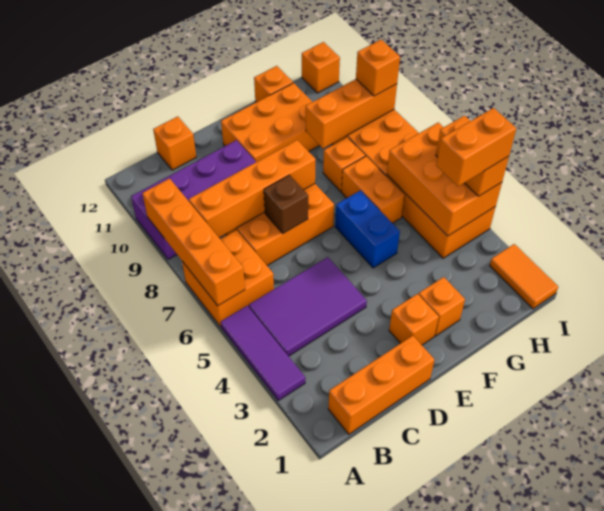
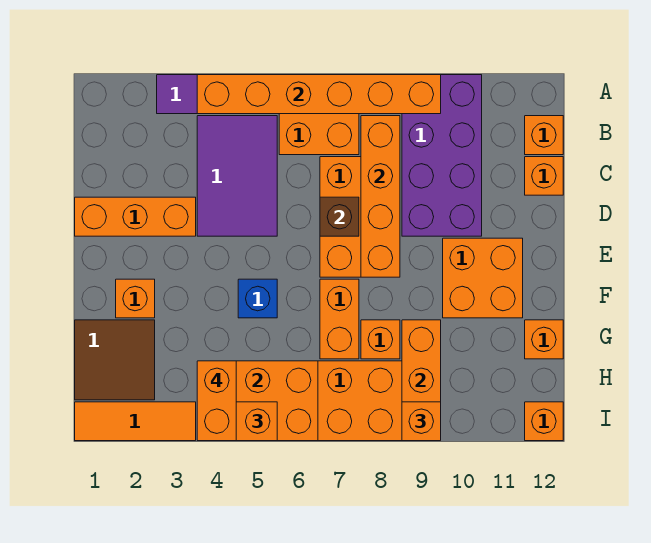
orange 1x4 brick [142,178,245,306] -> orange 1x6 brick [197,75,441,114]
orange 1x3 brick [328,336,434,434] -> orange 1x3 brick turned to [75,197,196,236]
orange 1x1 brick [389,294,439,345] -> orange 1x1 brick moved to [525,116,563,155]
orange 2x3 brick [221,83,320,162] -> orange 2x2 brick [443,238,523,318]
blue 1x2 brick [335,190,400,268] -> blue 1x1 brick [238,279,277,318]
none -> brown 2x2 tile [75,320,155,400]
orange 1x2 brick [341,156,405,223] -> orange 1x2 brick turned to [320,279,359,359]
orange 1x2 tile [490,244,558,309] -> orange 1x3 tile [75,402,196,441]

